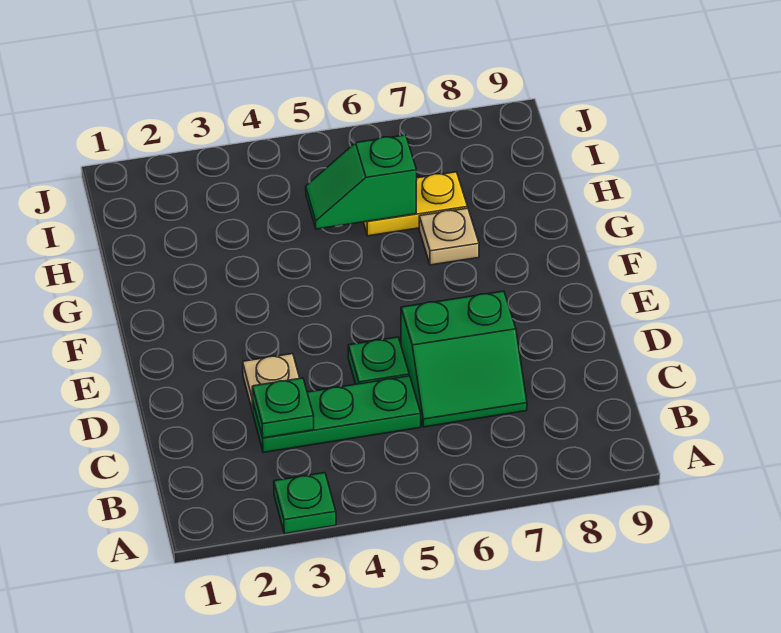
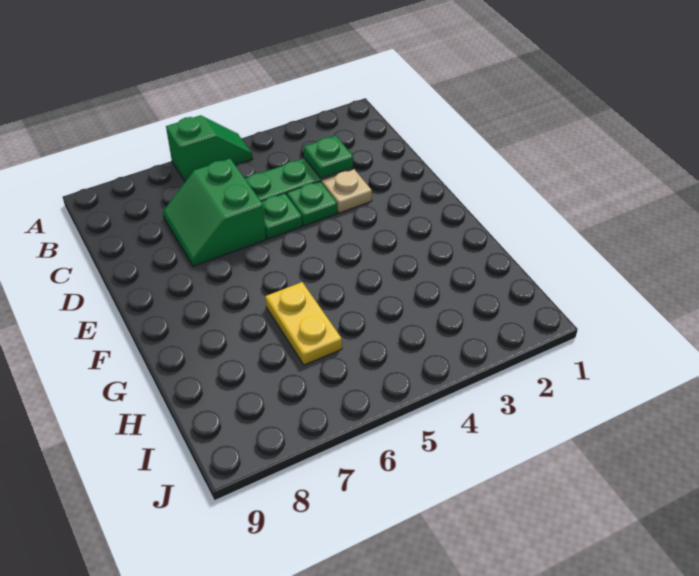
green 1x1 plate [274,473,336,534] -> green 1x1 plate moved to [287,181,337,226]
green 2x2 slope [401,291,527,427] -> green 2x2 slope turned to [163,159,266,266]
tan 1x1 plate [419,208,479,265] -> none
green 1x2 slope [306,135,417,229] -> green 1x2 slope moved to [166,115,253,182]
yellow 1x2 plate [363,172,468,236] -> yellow 1x2 plate turned to [265,282,342,365]

